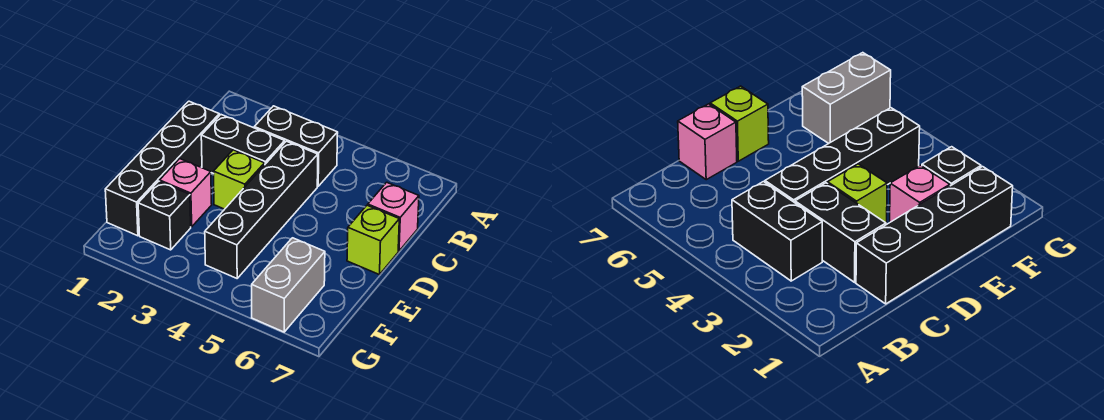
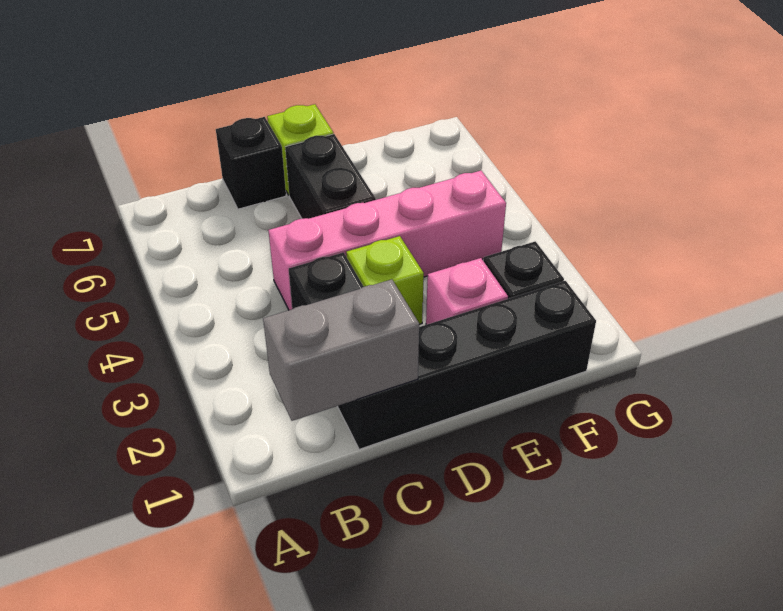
black 1x2 brick [254,106,338,186] -> black 1x2 brick moved to [285,134,376,219]
black 1x4 brick [205,141,318,278] -> pink 1x4 brick [268,171,506,310]
pink 1x1 brick [368,182,419,251] -> black 1x1 brick [216,117,286,209]
grey 1x2 brick [252,238,325,332] -> grey 1x2 brick moved to [263,279,419,421]

